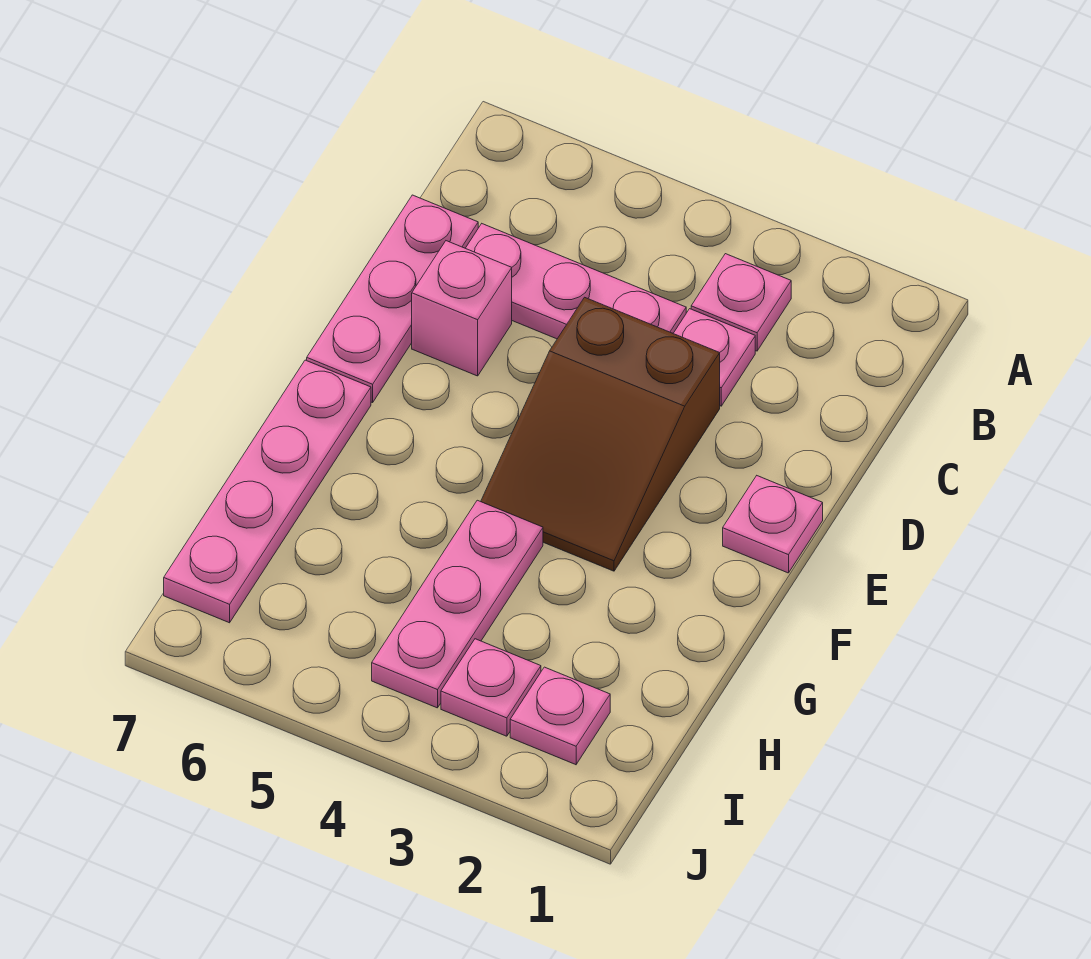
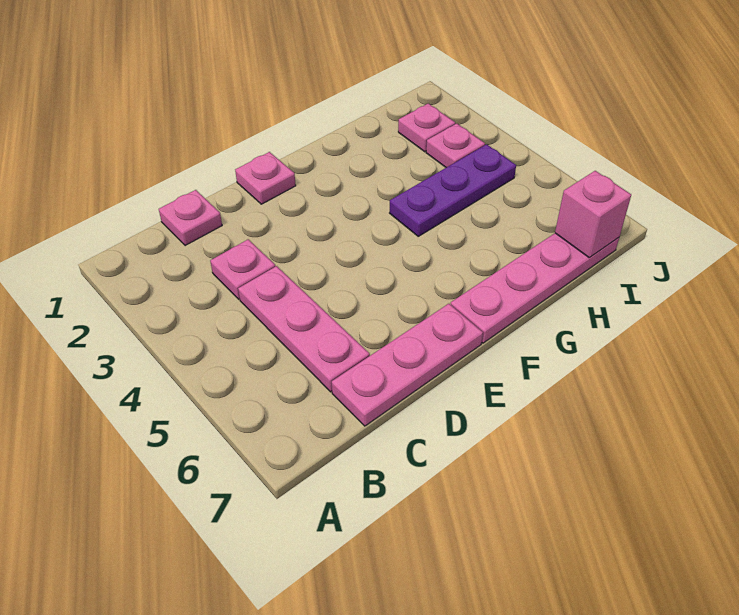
pink 1x1 plate [691,254,791,351] -> pink 1x1 plate moved to [159,190,222,246]
brown 2x3 slope [481,297,720,571] -> none
pink 1x1 brick [412,241,512,376] -> pink 1x1 brick moved to [555,171,631,258]
pink 1x3 plate [372,500,543,708] -> purple 1x3 plate [390,144,516,236]

